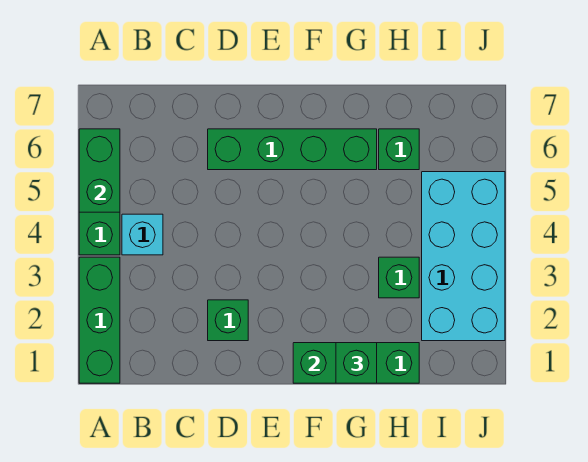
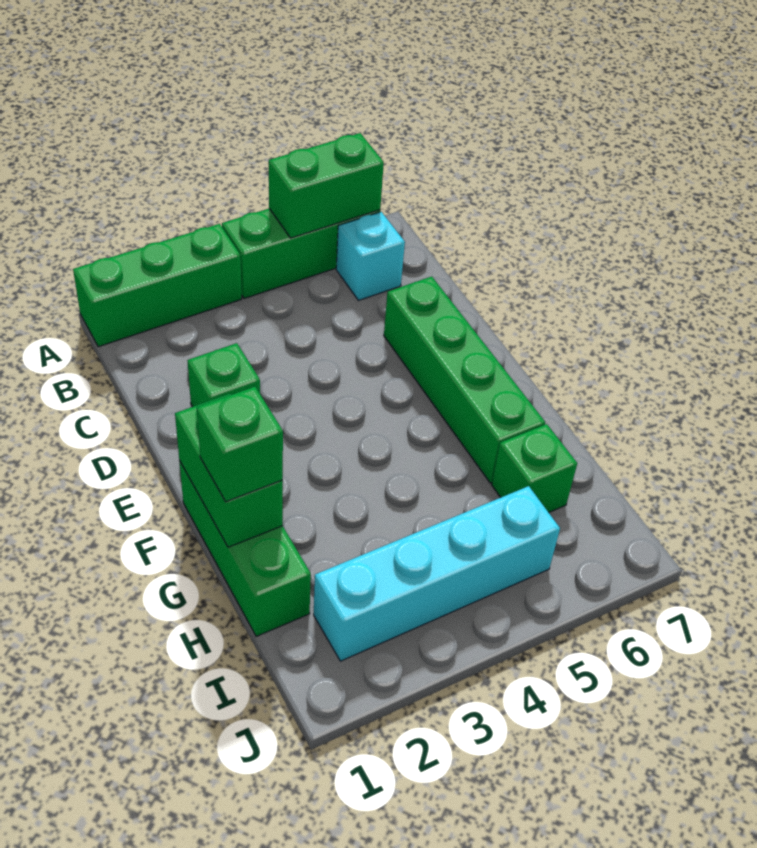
cyan 1x1 brick [122,214,163,255] -> cyan 1x1 brick moved to [336,212,405,300]
green 1x1 brick [379,257,419,298] -> none
cyan 2x4 brick [422,172,505,341] -> cyan 1x4 brick [314,486,560,661]

